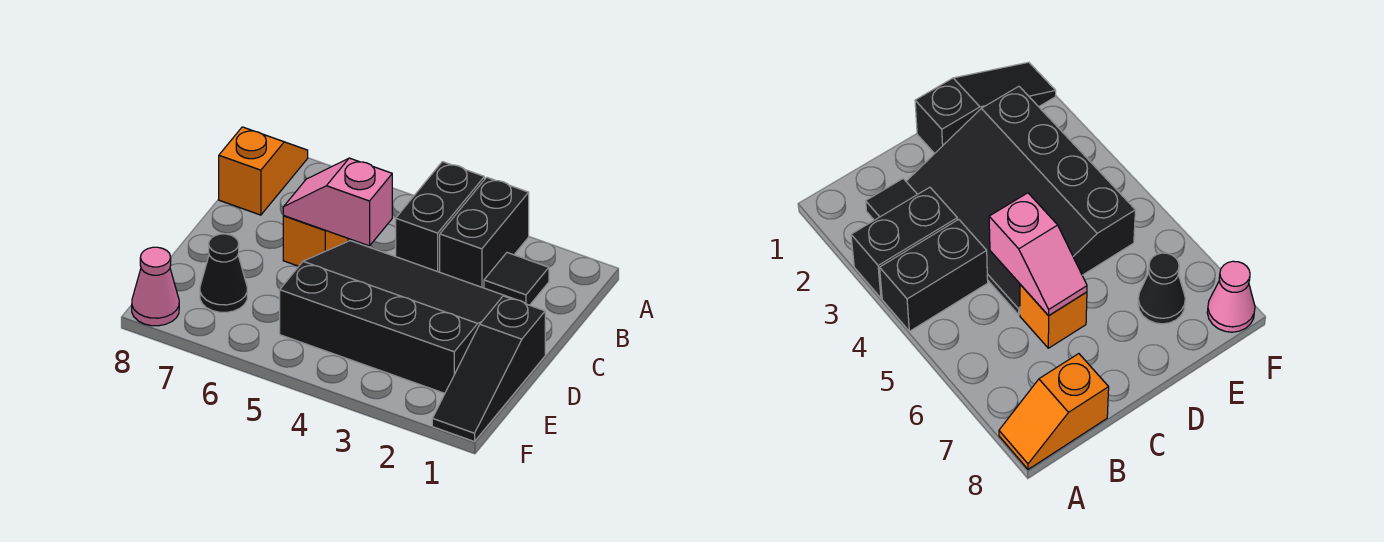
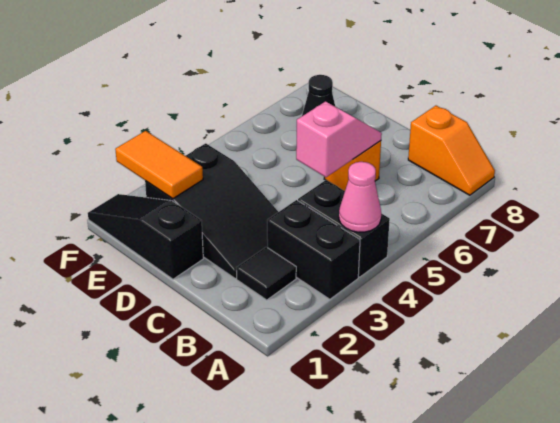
black 3x4 slope [280,241,513,393] -> black 2x3 slope [145,143,278,278]
none -> orange 1x2 tile [115,131,203,199]
pink 1x1 cone [132,247,179,326] -> pink 1x1 cone moved to [339,162,381,232]

